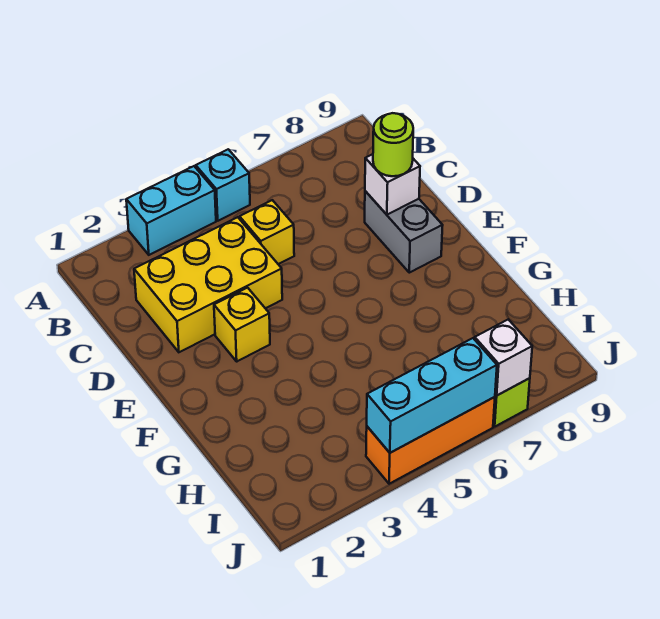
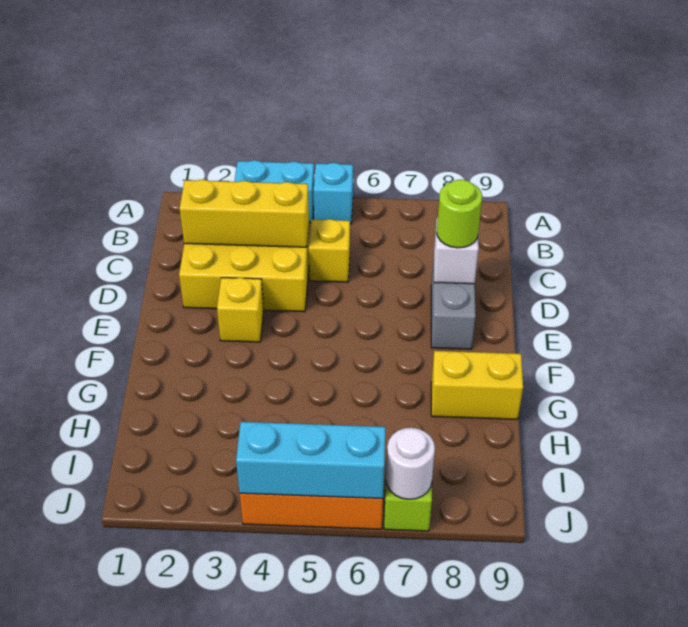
none -> yellow 1x3 brick [179,179,309,247]
none -> yellow 1x2 brick [431,351,523,419]
white 1x1 brick [475,319,532,395] -> white 1x1 round brick [386,428,435,499]

